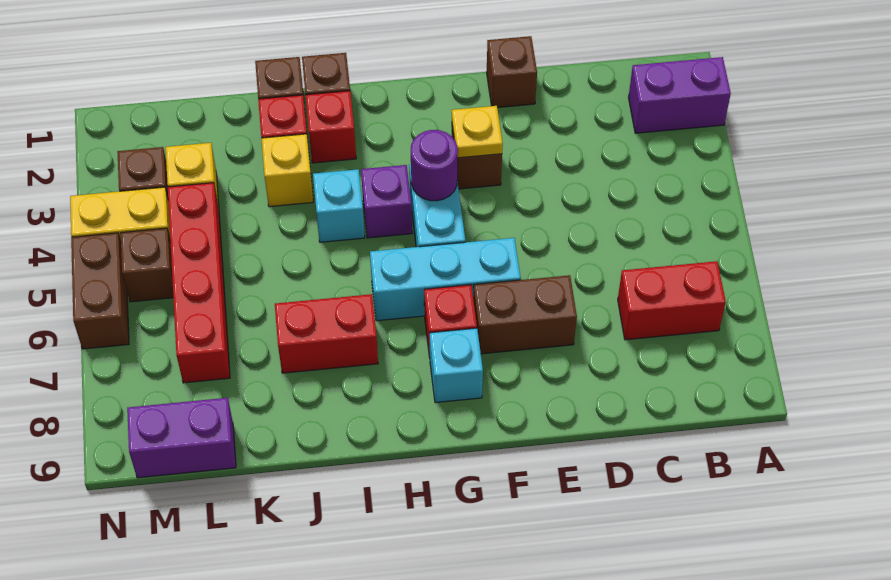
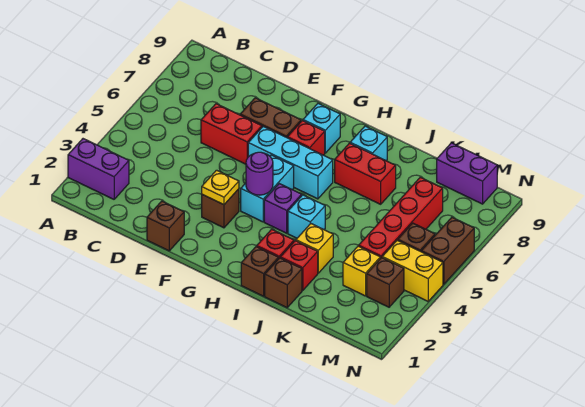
red 1x2 brick [618,261,726,340] -> red 1x2 brick moved to [201,104,262,164]
none -> cyan 1x1 brick [350,126,387,161]

